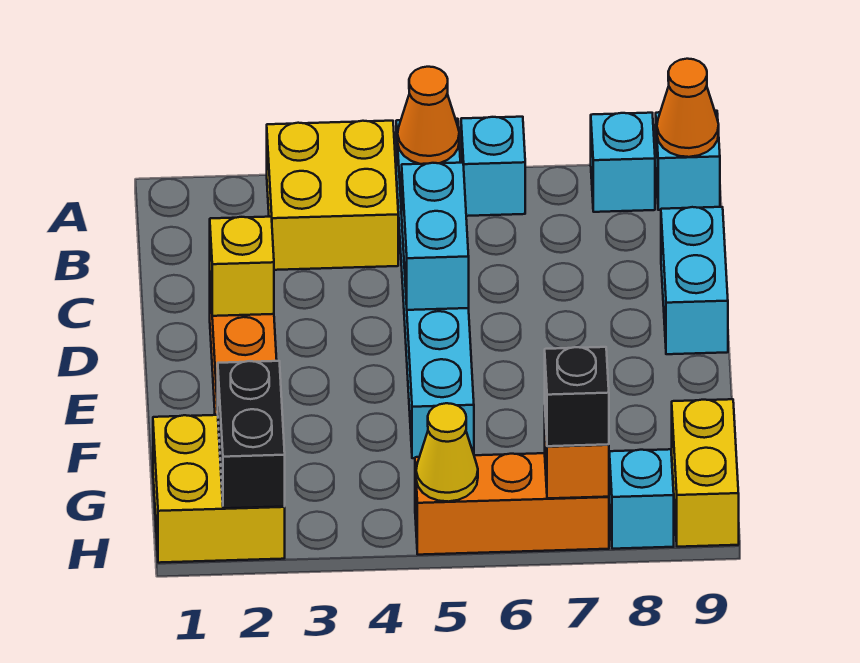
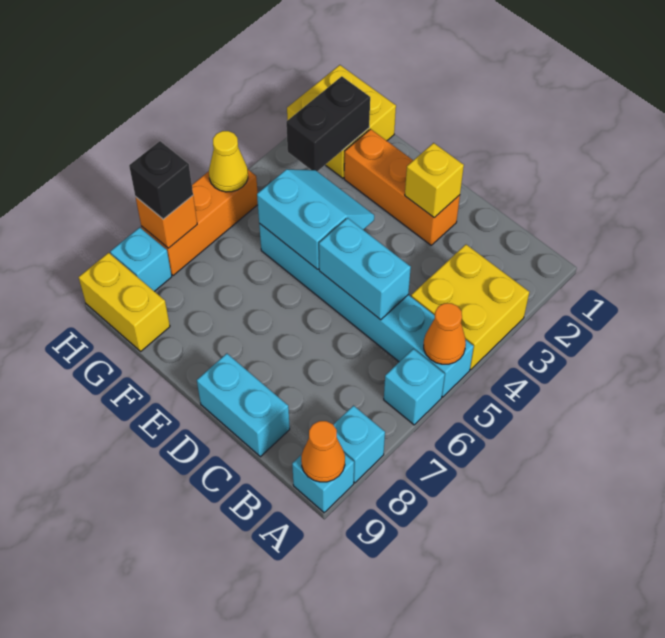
none -> cyan 2x2 slope [257,169,374,270]
black 1x2 brick [218,361,285,508] -> black 1x2 brick turned to [286,76,370,171]

